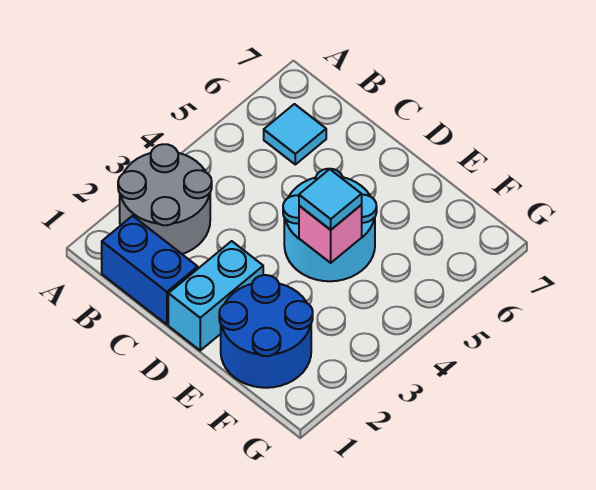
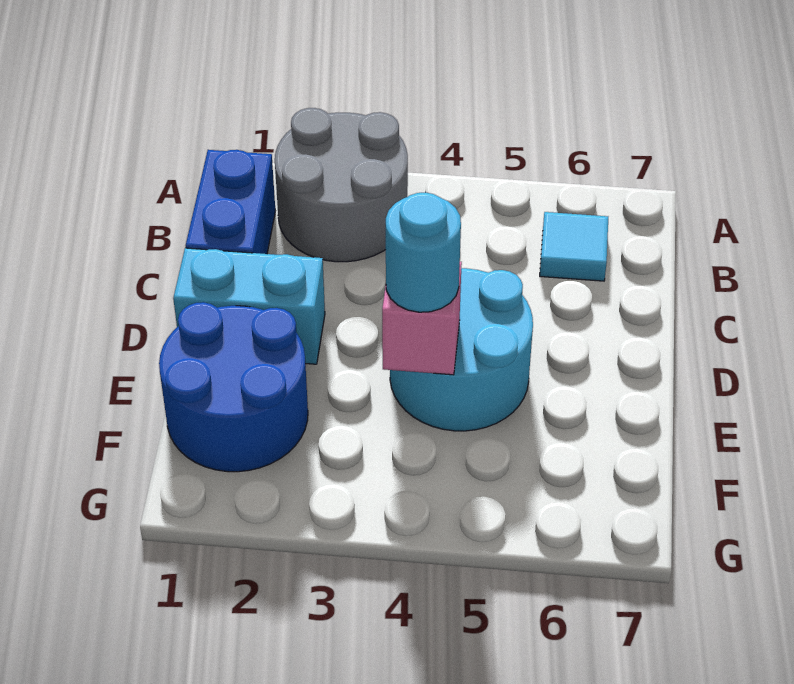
cyan 1x1 tile [299,169,362,230] -> cyan 1x1 round brick [386,193,461,312]

